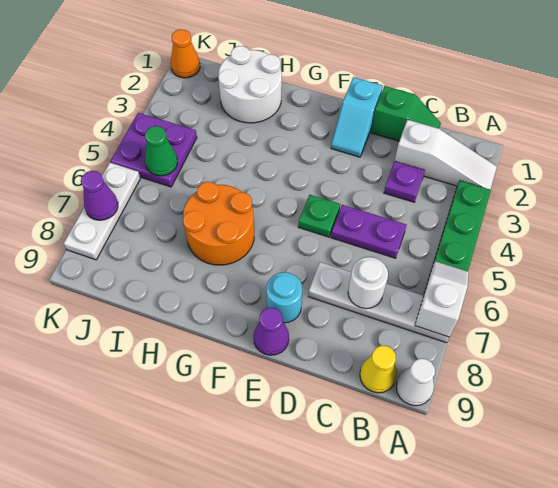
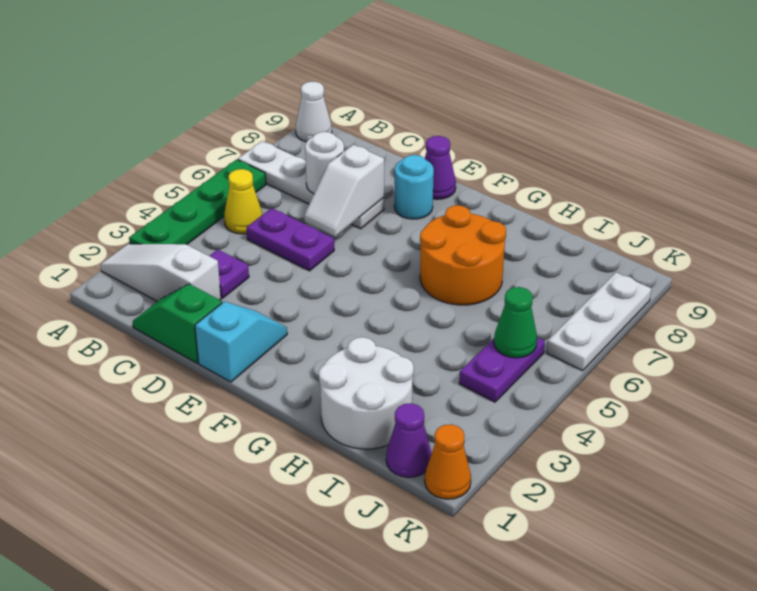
white 1x2 slope [415,261,469,337] -> white 1x2 slope moved to [304,144,384,236]
yellow 1x1 cone [360,345,397,393] -> yellow 1x1 cone moved to [224,169,262,234]
green 1x1 plate [298,195,340,237] -> none
purple 2x2 plate [111,113,197,187] -> purple 1x2 plate [459,337,545,402]
purple 1x1 cone [81,171,118,220] -> purple 1x1 cone moved to [386,403,432,477]

